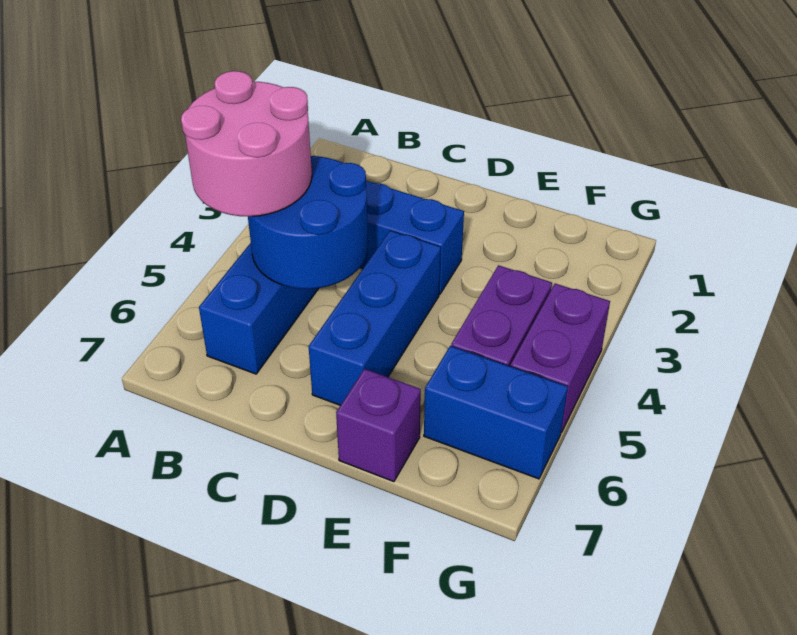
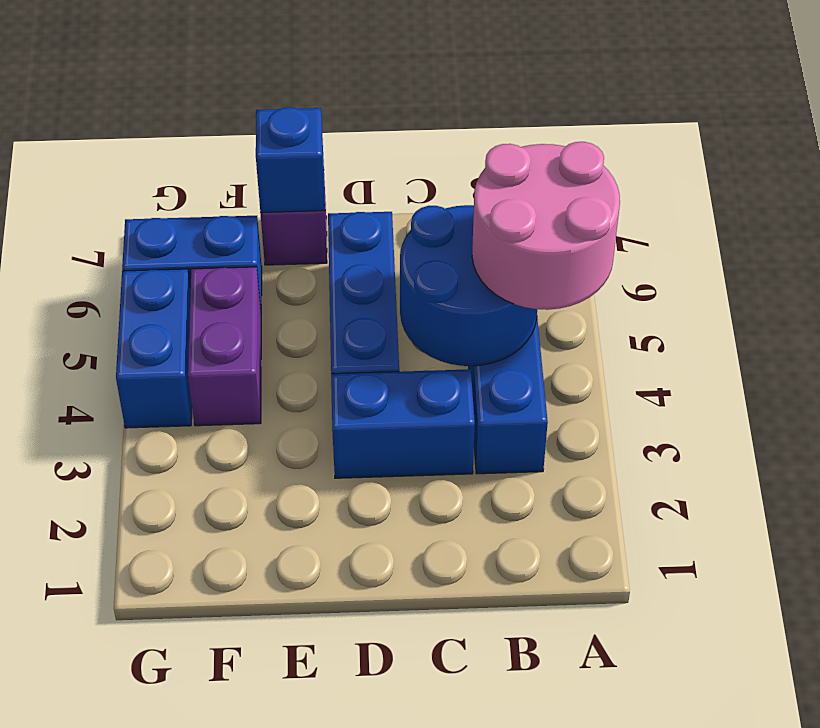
none -> blue 1x1 brick [256,107,325,212]
purple 1x2 brick [511,284,610,433] -> blue 1x2 brick [116,269,192,428]

